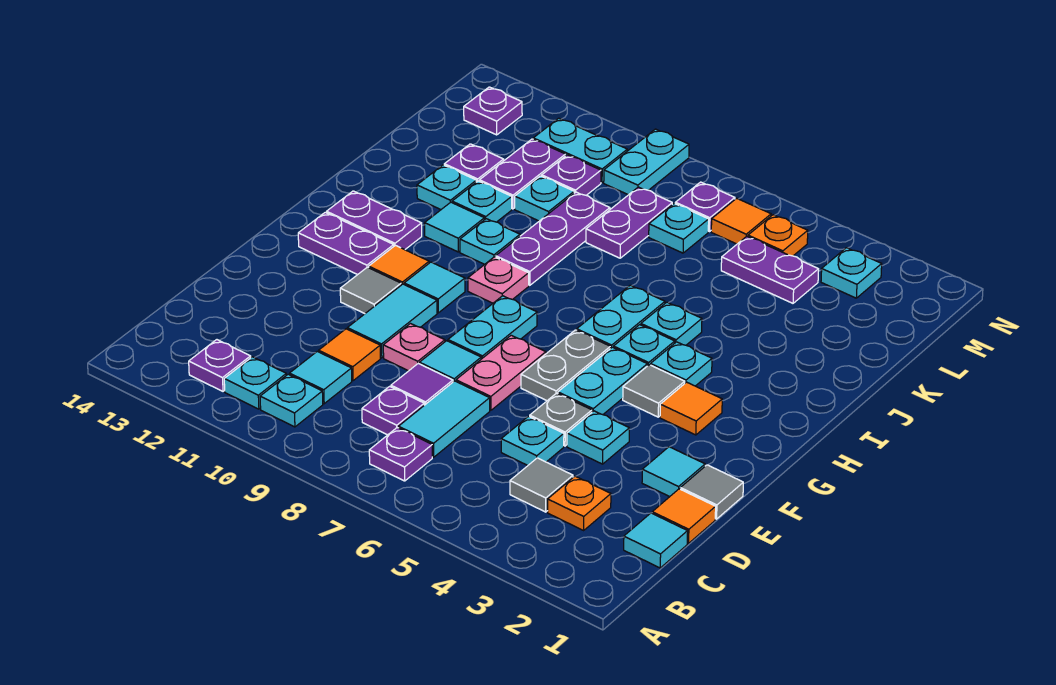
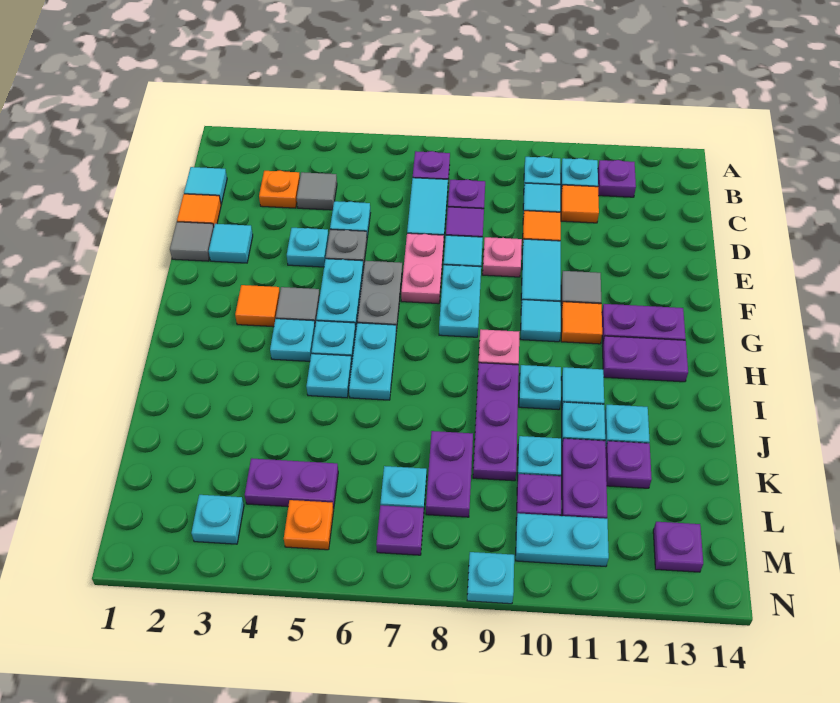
orange 1x1 tile [711,198,771,244] -> orange 1x1 tile moved to [561,185,599,223]
cyan 1x2 plate [604,129,689,195] -> cyan 1x1 plate [467,552,514,604]

